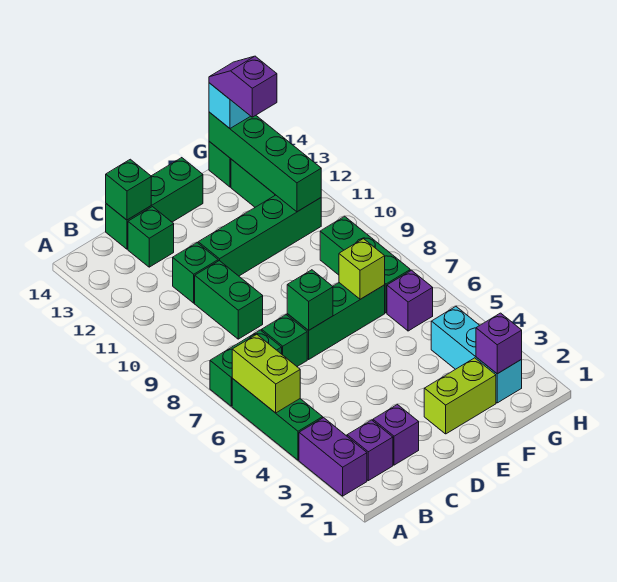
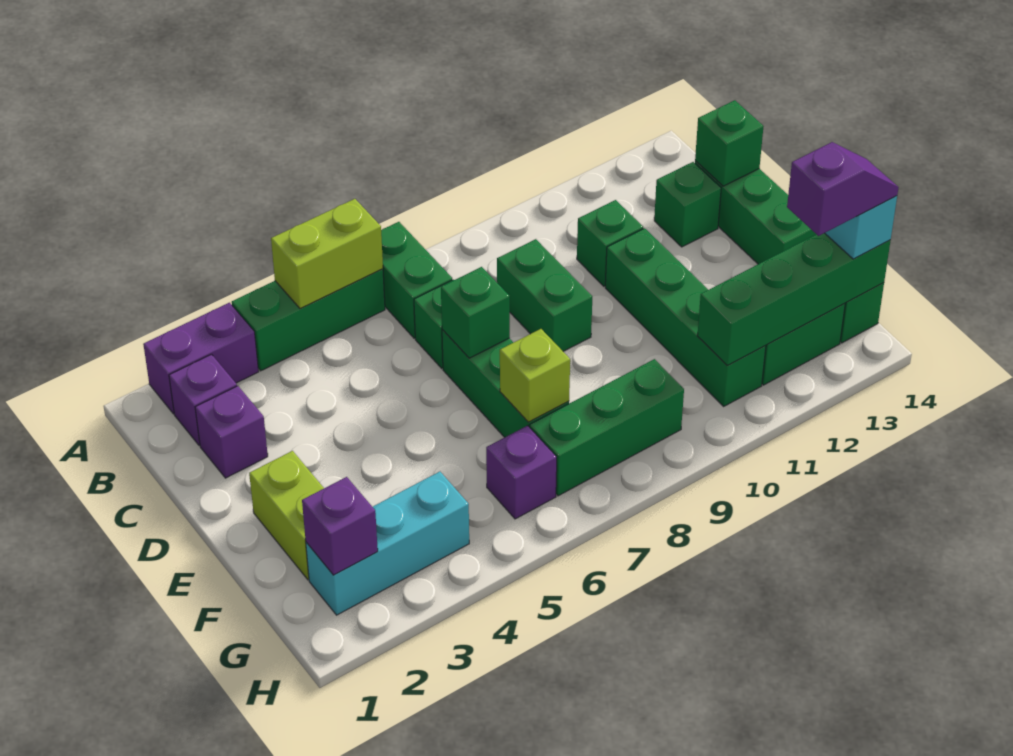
green 1x2 brick [195,261,263,339] -> green 1x2 brick turned to [497,239,592,351]

